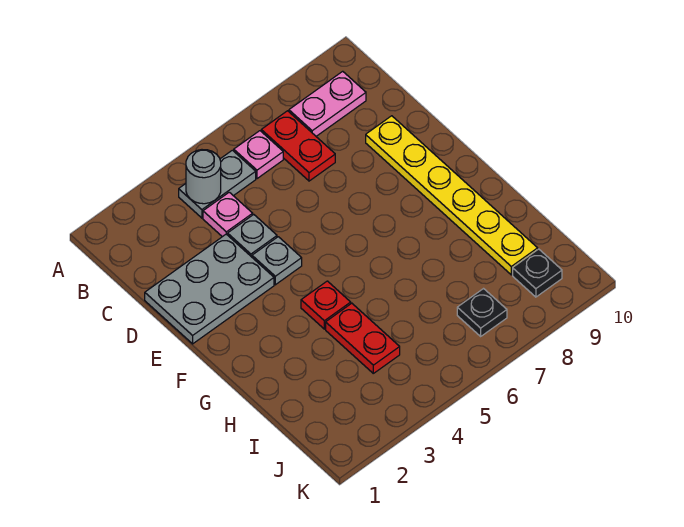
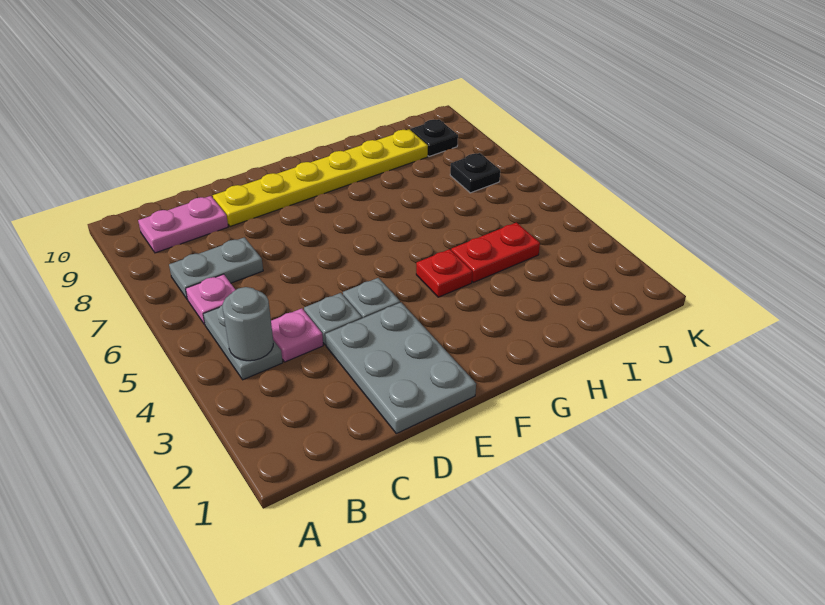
red 1x2 plate [261,111,335,181] -> grey 1x2 plate [169,237,263,300]
pink 1x2 plate [289,71,366,136] -> pink 1x2 plate turned to [138,196,228,253]

